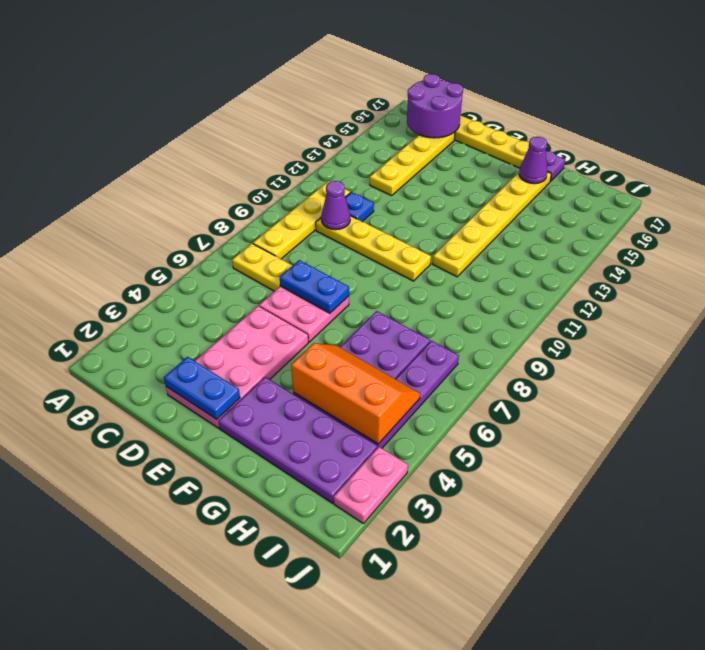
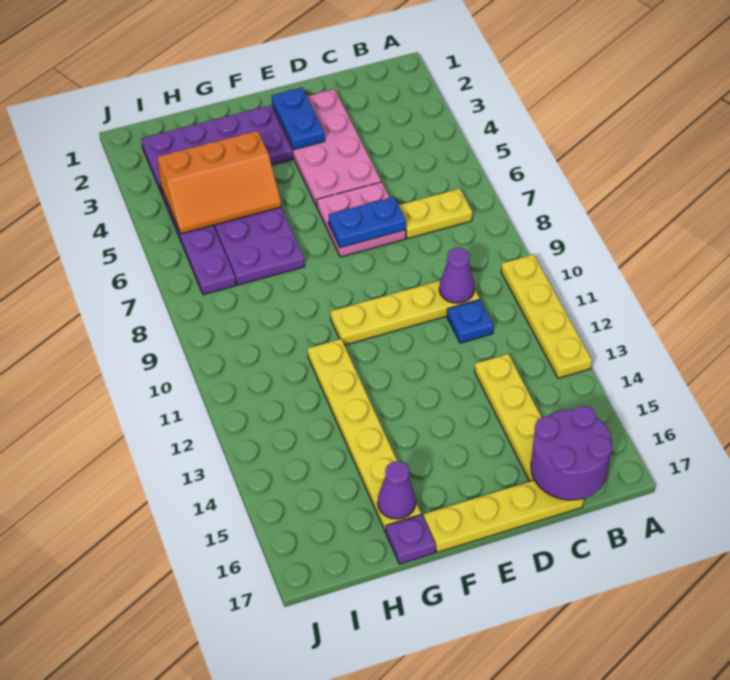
yellow 1x4 plate [253,181,350,259] -> yellow 1x4 plate moved to [501,254,592,378]
blue 1x2 plate [164,357,240,419] -> blue 1x2 plate turned to [272,88,325,149]
pink 1x2 plate [334,447,408,523] -> none

